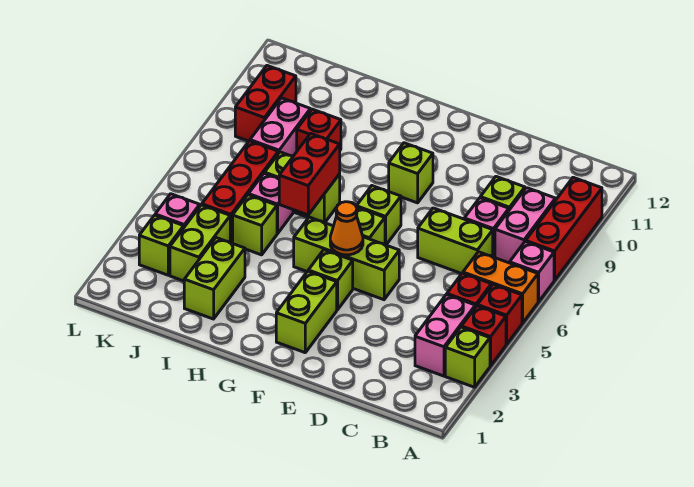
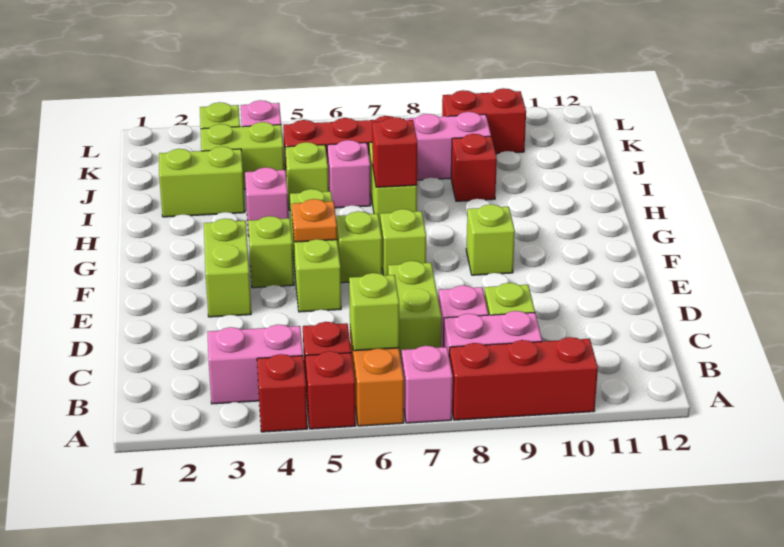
lime 1x1 brick [445,327,490,387] -> lime 1x1 brick moved to [349,273,399,351]
lime 1x2 brick [276,271,337,353] -> lime 1x2 brick turned to [204,219,251,317]
orange 1x1 cone [330,202,363,255] -> orange 1x1 plate [292,199,337,242]
none -> pink 1x1 brick [245,167,289,236]
red 1x2 brick [279,134,340,215] -> red 1x1 brick [372,117,417,187]

